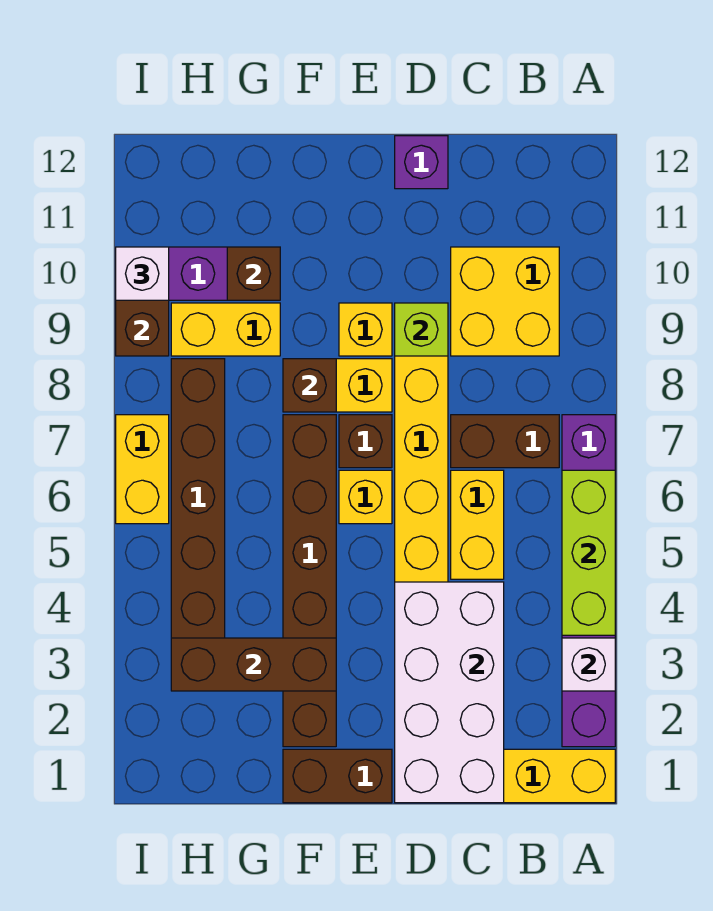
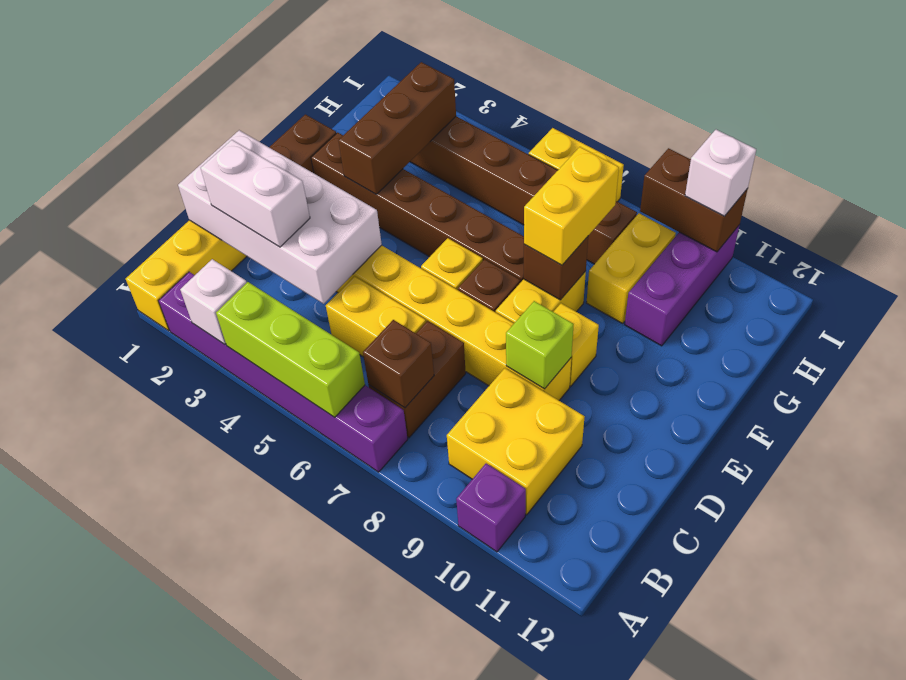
none -> white 1x2 brick [201,140,310,247]
purple 1x1 brick [395,136,448,189] -> purple 1x1 brick moved to [456,463,526,552]
none -> yellow 1x2 brick [524,147,619,265]
brown 1x1 brick [227,247,280,300] -> brown 1x1 brick moved to [363,320,434,408]

